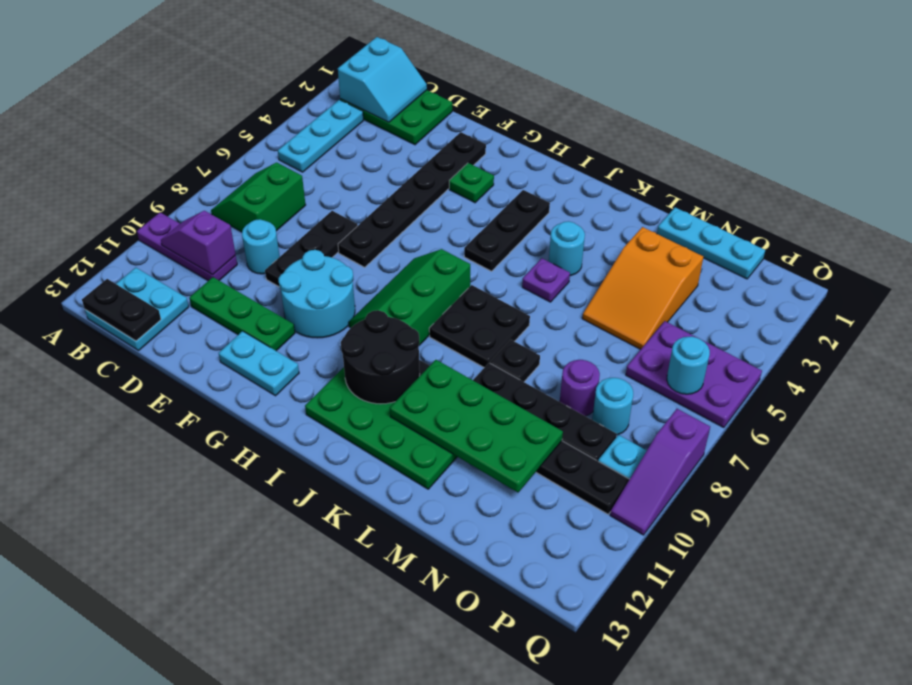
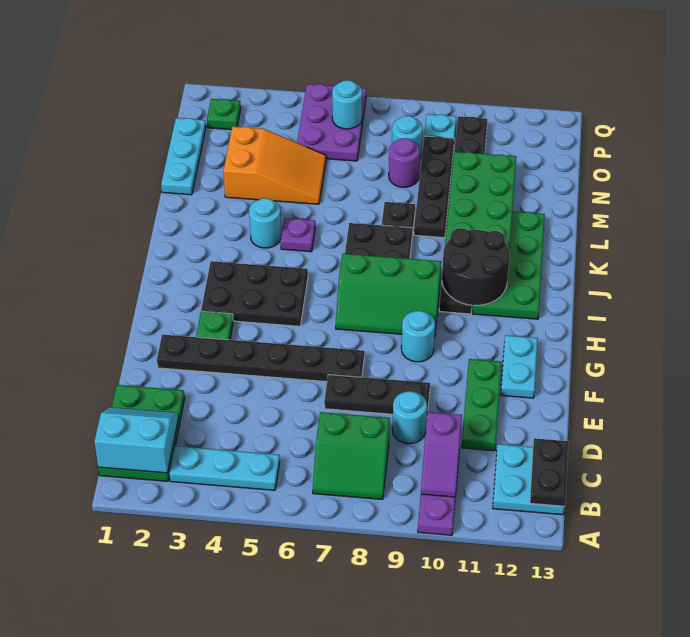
cyan 2x2 round brick [278,250,355,338] -> cyan 1x1 round brick [401,311,435,362]
black 1x3 plate [464,190,550,271] -> black 2x3 plate [201,261,308,326]
none -> green 1x1 plate [207,99,241,130]
purple 1x3 slope [610,409,710,535] -> none

